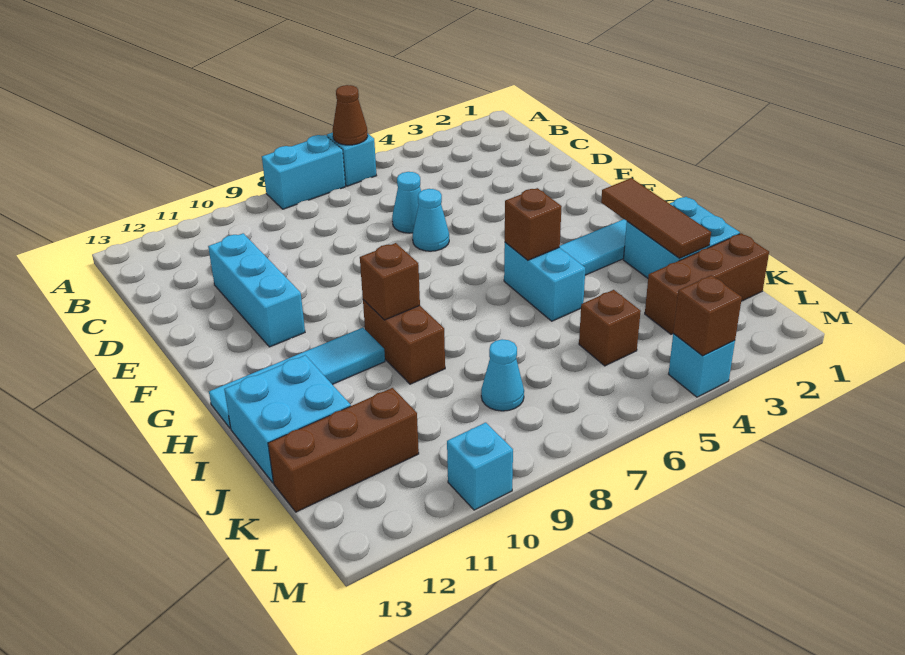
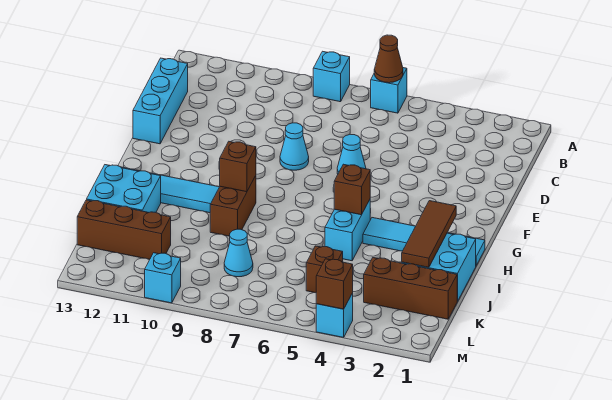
cyan 1x2 brick [262,135,345,209] -> cyan 1x1 brick [313,51,350,102]
cyan 1x1 cone [392,172,421,233] -> cyan 1x1 cone moved to [280,123,309,170]
cyan 1x3 brick [208,233,305,347] -> cyan 1x3 brick moved to [133,58,188,144]

